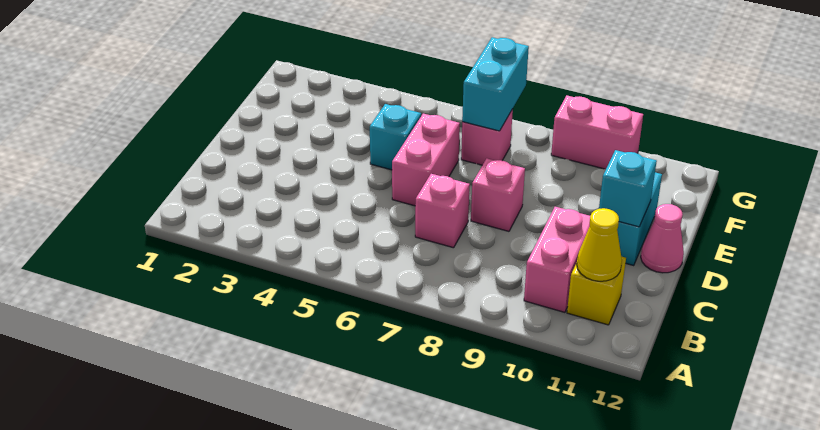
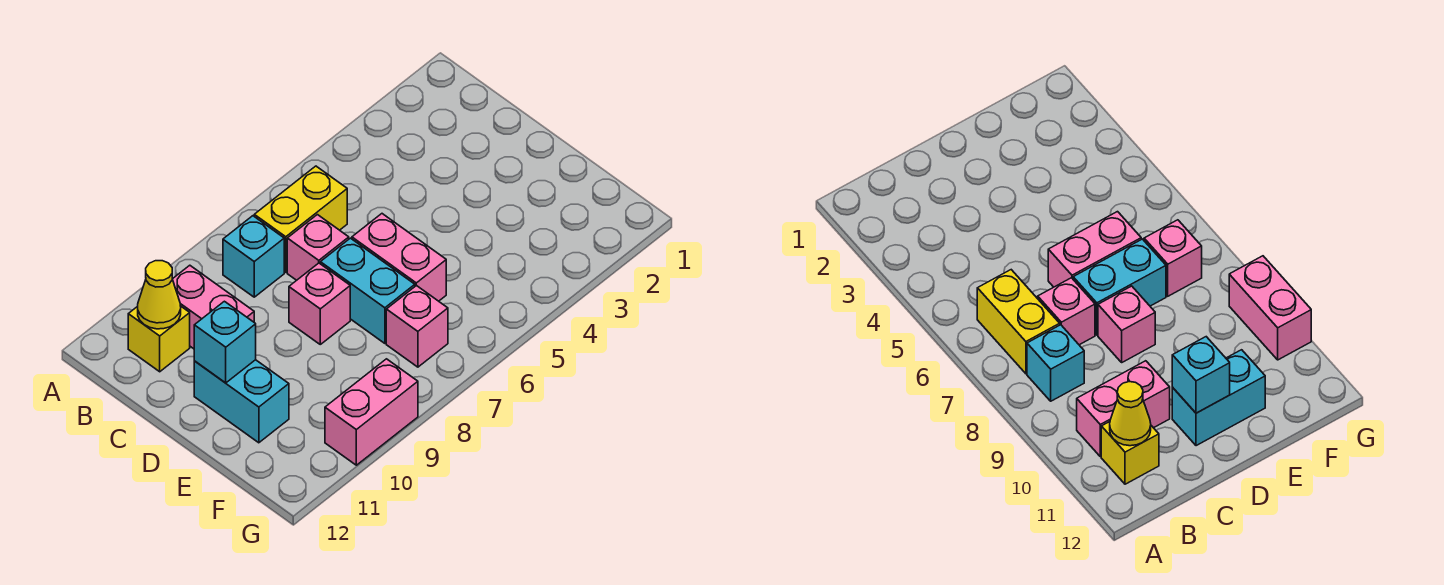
none -> yellow 1x2 brick [254,166,347,272]
pink 1x1 cone [641,204,684,273] -> none
cyan 1x1 brick [370,104,421,170] -> cyan 1x1 brick moved to [223,216,284,297]
cyan 1x2 brick [462,37,529,131] -> cyan 1x2 brick moved to [320,238,415,343]

